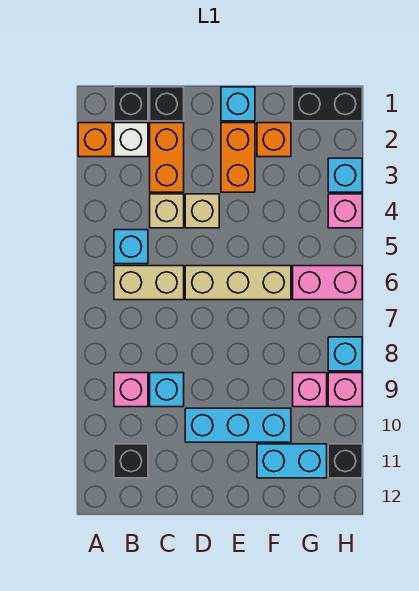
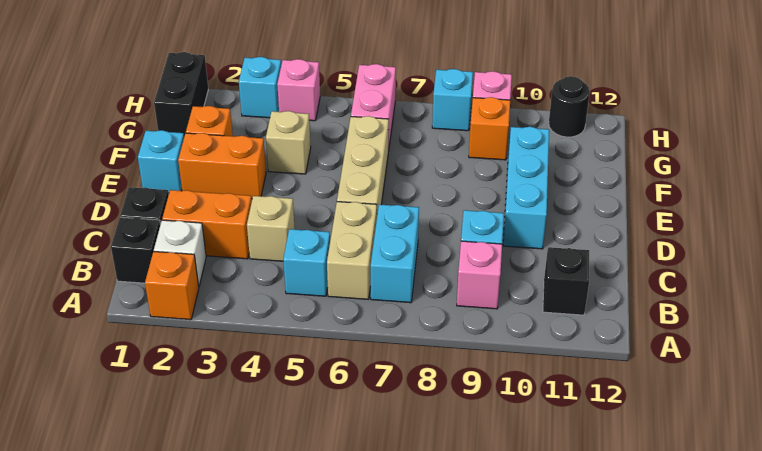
tan 1x1 brick [185,194,219,228] -> tan 1x1 brick moved to [266,111,311,174]
cyan 1x2 brick [257,444,327,478] -> cyan 1x2 brick moved to [371,204,419,303]
pink 1x1 brick [293,373,327,407] -> orange 1x1 brick [469,97,510,160]
black 1x1 brick [328,444,362,478] -> black 1x1 round brick [549,76,590,137]

